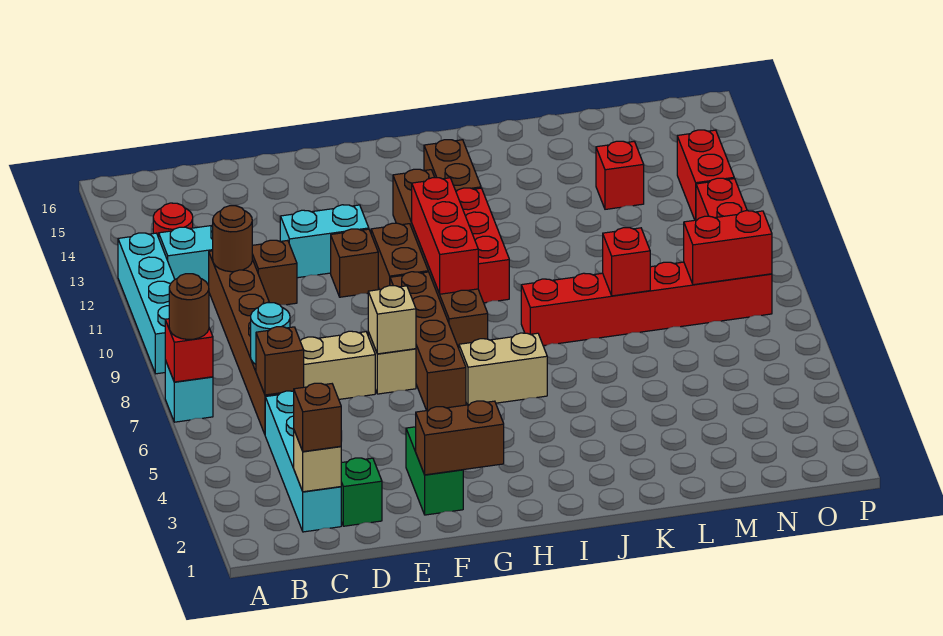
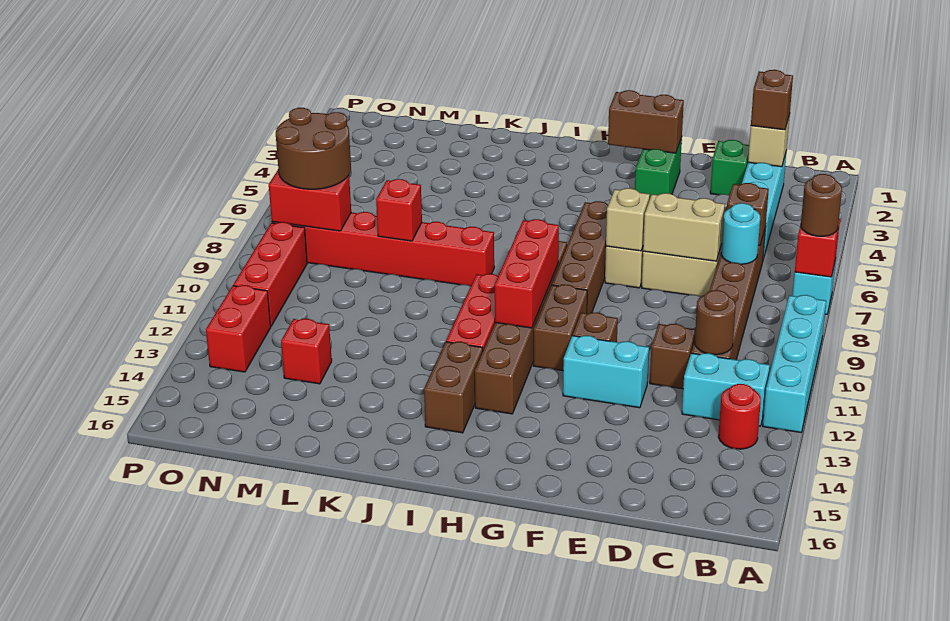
tan 1x2 brick [459,333,547,405] -> tan 1x2 brick moved to [643,193,725,261]
none -> brown 2x2 round brick [276,108,351,189]

